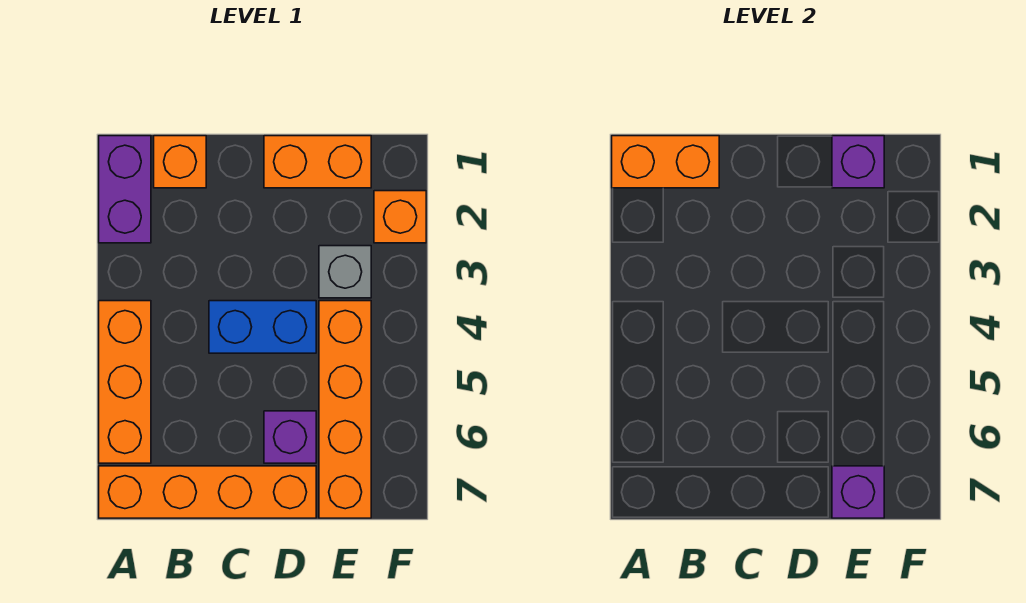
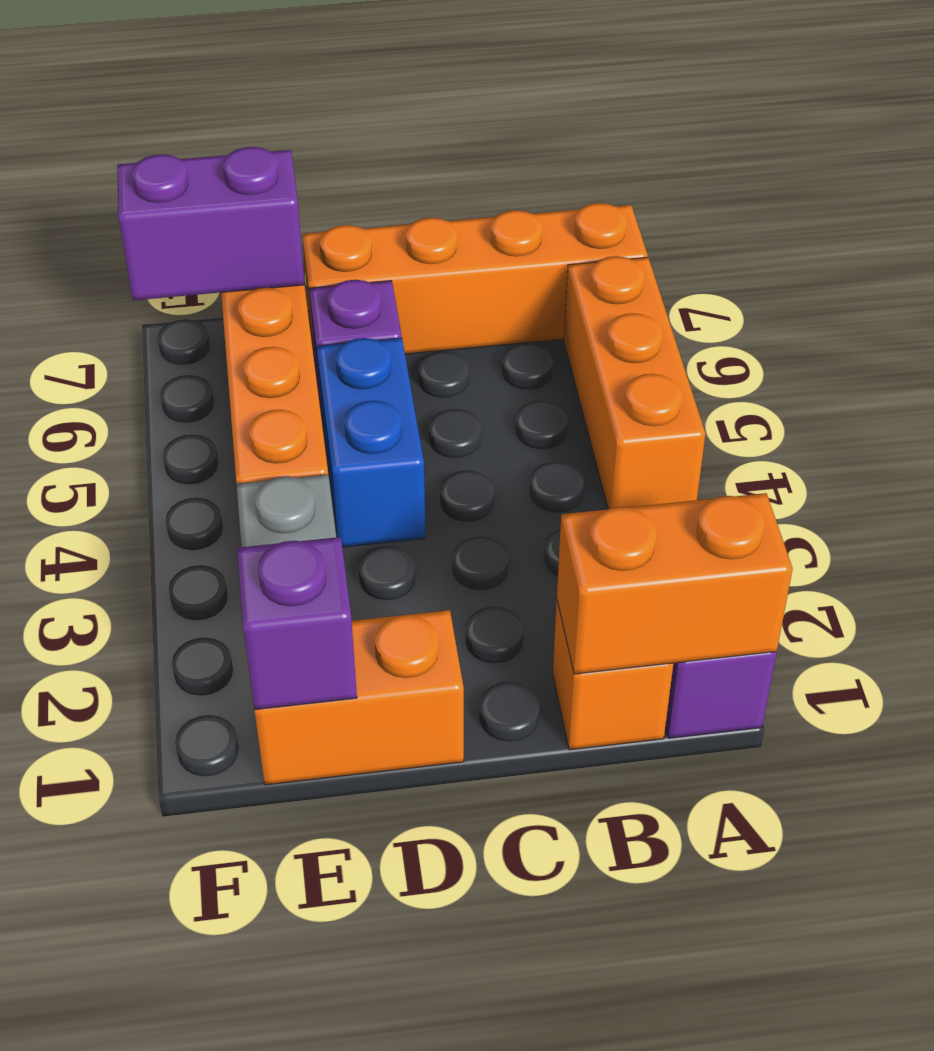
blue 1x2 brick [209,301,316,353] -> blue 1x2 brick turned to [317,338,426,547]
purple 1x1 brick [832,466,884,518] -> purple 1x2 brick [117,147,305,300]
orange 1x1 brick [374,191,426,243] -> none

